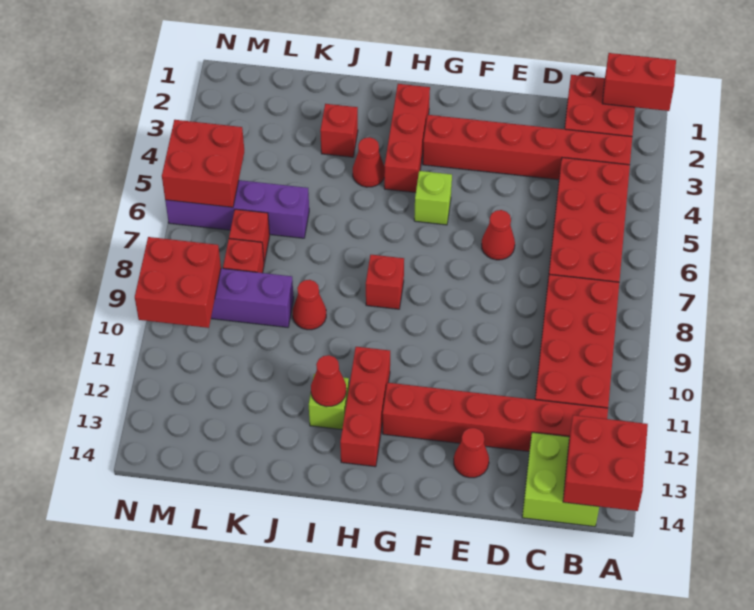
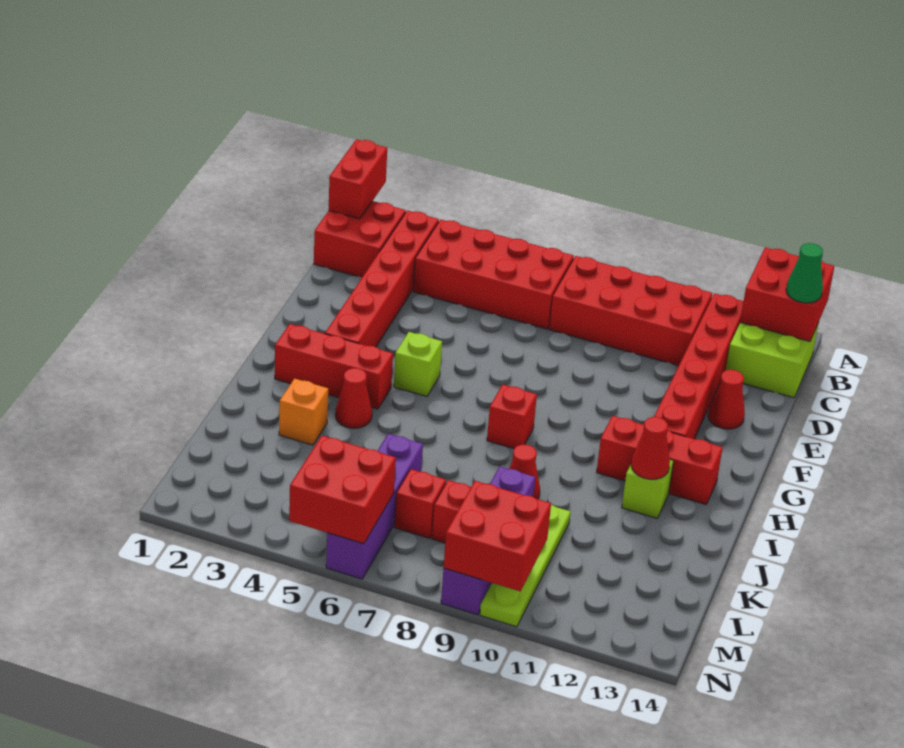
none -> green 1x1 cone [786,243,823,303]
red 1x1 cone [482,210,515,260] -> none
red 1x1 brick [320,104,358,157] -> orange 1x1 brick [279,379,328,445]
none -> lime 1x4 plate [480,504,571,627]

